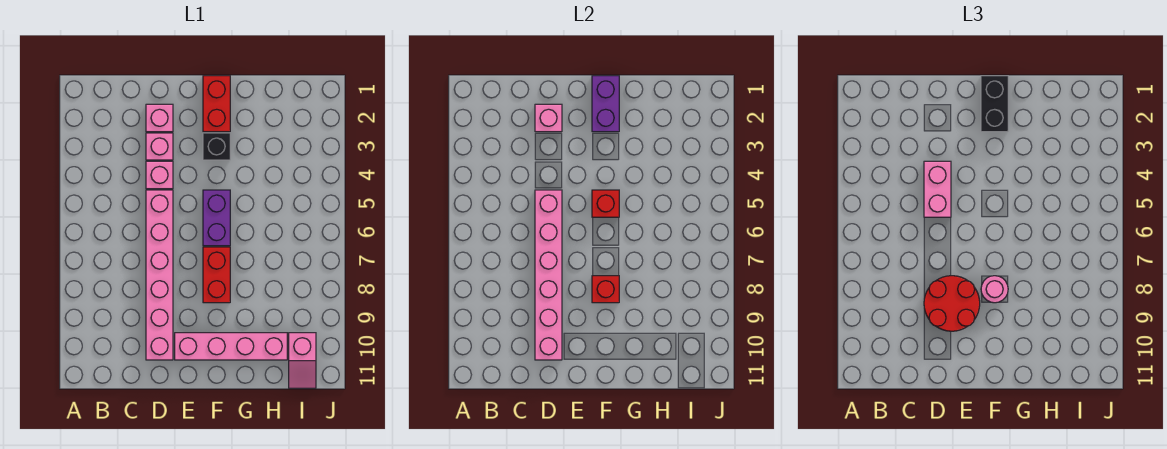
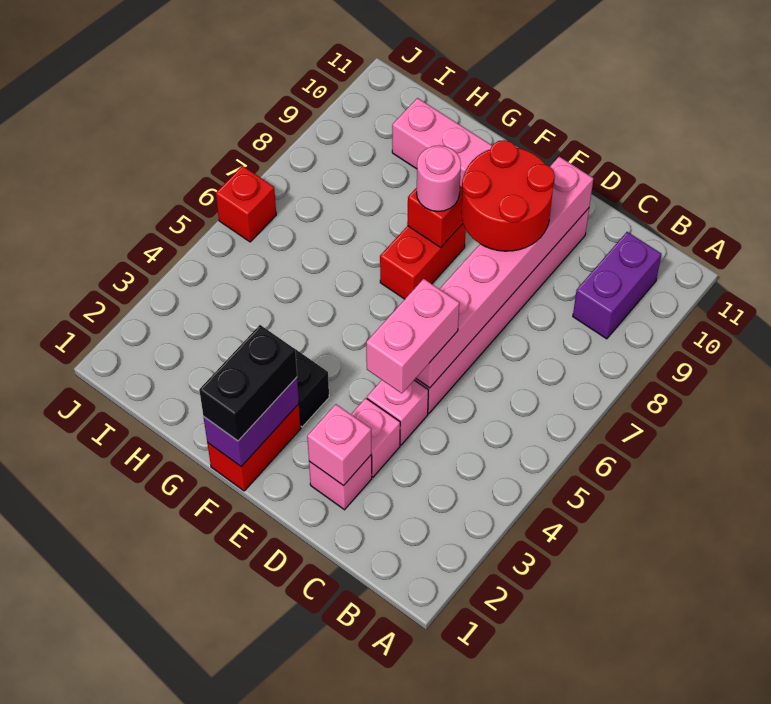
purple 1x2 brick [203,190,230,246] -> purple 1x2 brick moved to [573,232,661,339]
red 1x1 brick [592,190,619,217] -> red 1x1 brick moved to [216,166,276,242]
pink 1x2 slope [289,333,316,388] -> none

